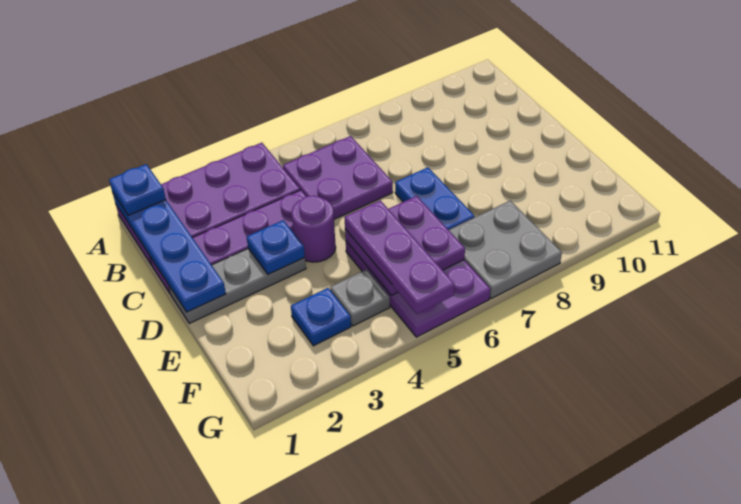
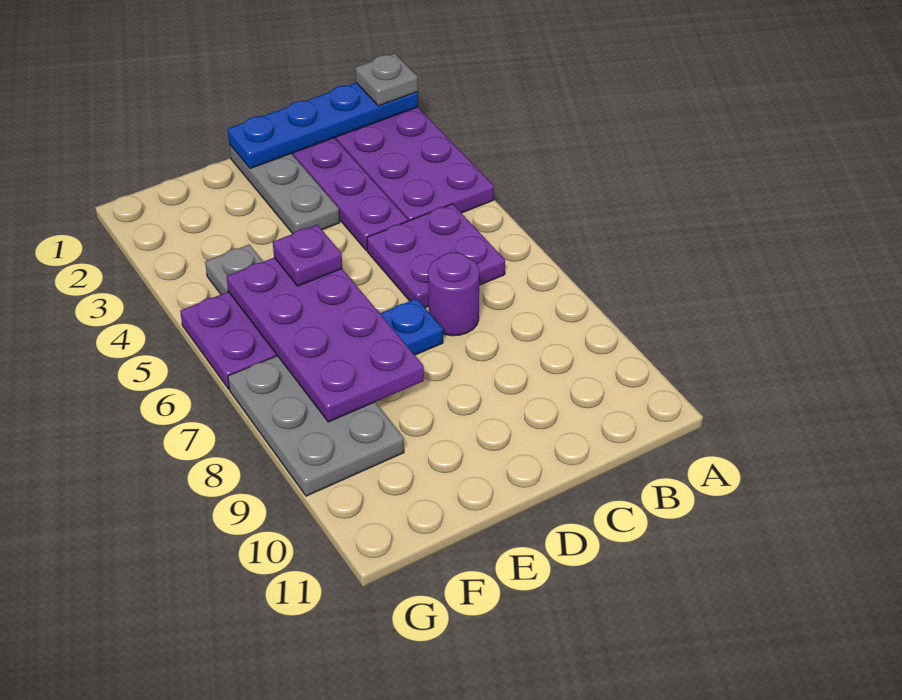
blue 1x1 plate [109,164,166,215] -> grey 1x1 plate [355,53,418,106]
blue 1x1 plate [247,220,305,274] -> none
purple 1x1 round brick [292,196,336,262] -> purple 1x1 round brick moved to [428,252,479,336]
purple 2x2 plate [345,196,465,295] -> purple 2x4 plate [227,258,424,422]
purple 1x3 plate [345,200,455,314] -> purple 1x1 plate [273,225,342,286]
blue 1x1 plate [291,288,351,346] -> none
grey 2x2 plate [449,201,562,299] -> grey 2x3 plate [228,356,404,496]

